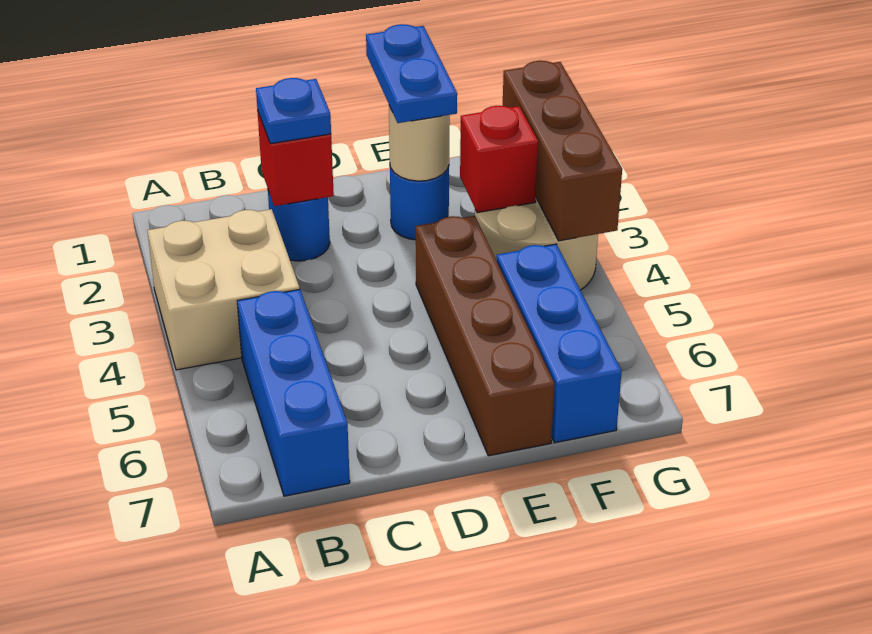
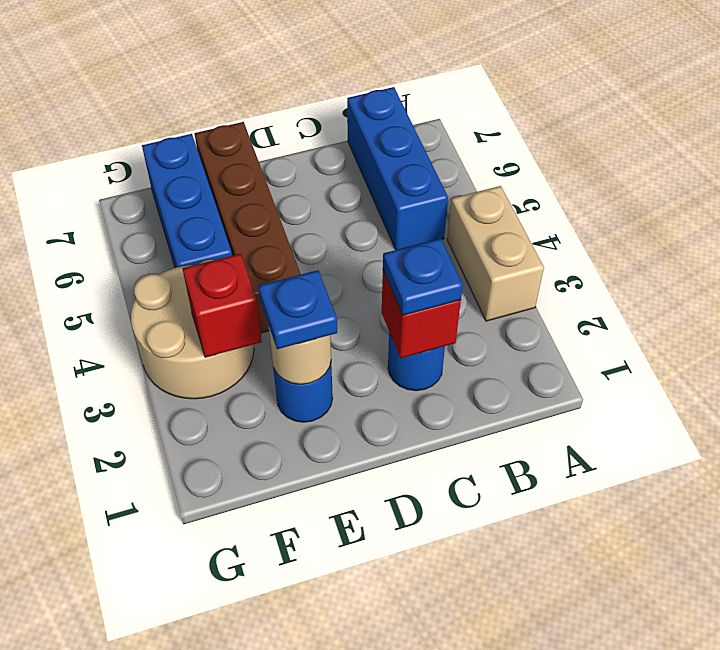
tan 2x2 brick [147,209,300,370] -> tan 1x2 brick [447,186,544,321]
blue 1x2 plate [366,24,457,123] -> blue 1x1 plate [259,270,337,349]
brown 1x3 brick [503,61,622,241] -> none

